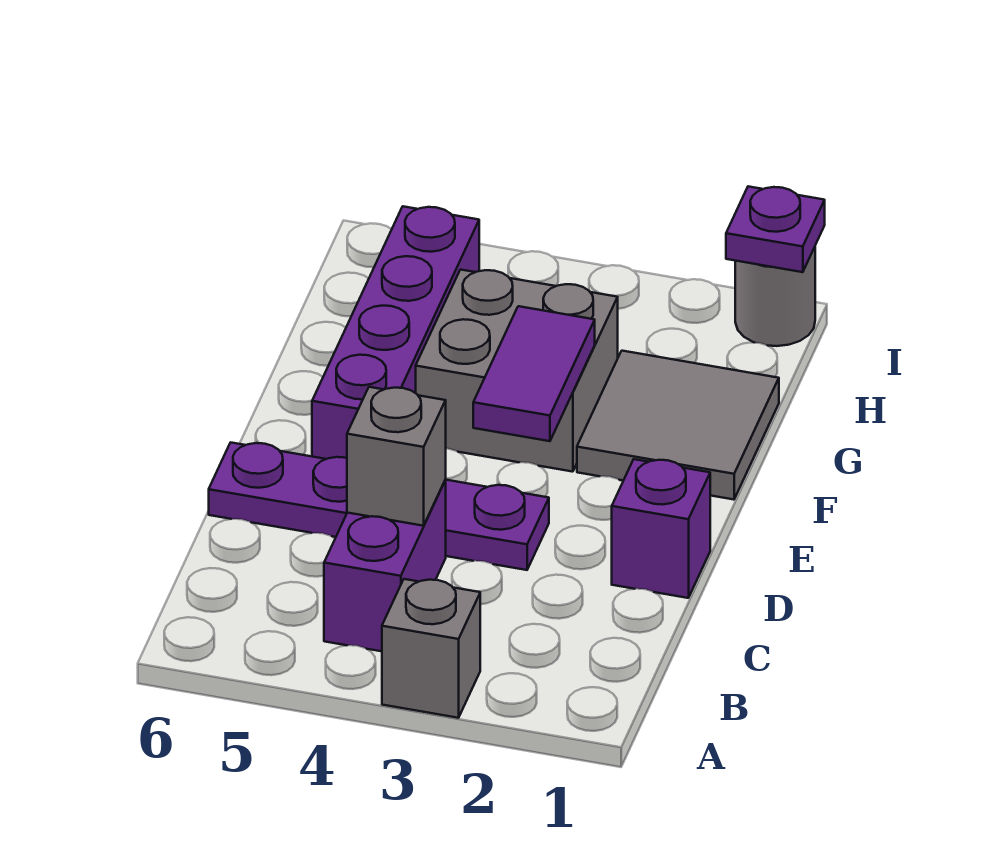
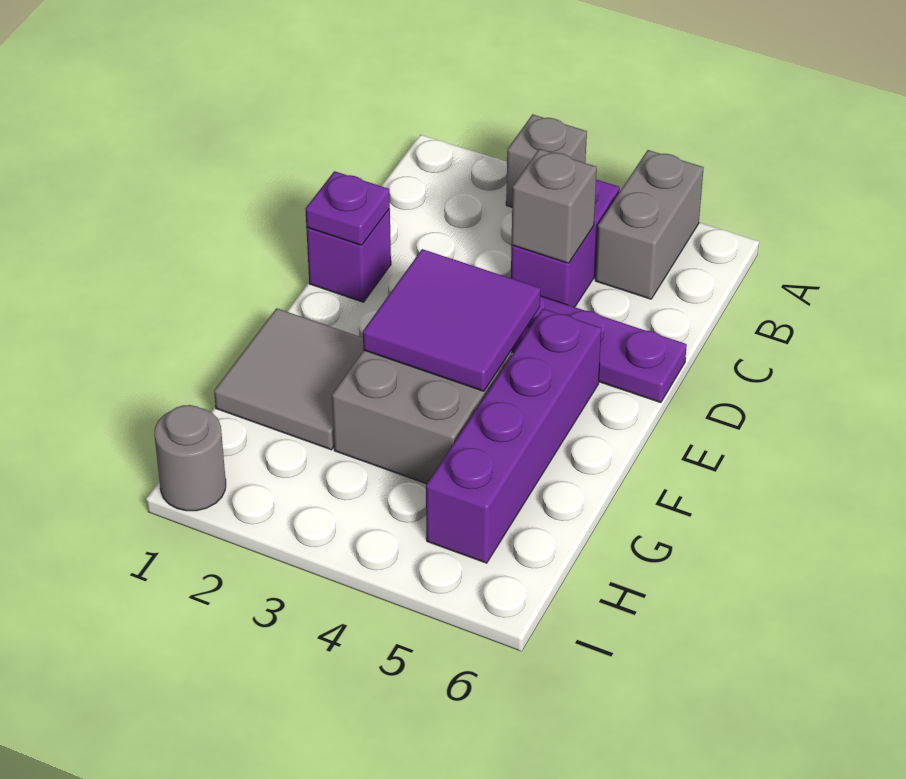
none -> grey 1x2 brick [595,150,704,299]
purple 1x2 tile [473,306,595,441] -> purple 2x2 tile [363,249,540,391]
purple 1x1 plate [726,186,825,272] -> purple 1x1 plate moved to [305,171,390,245]

